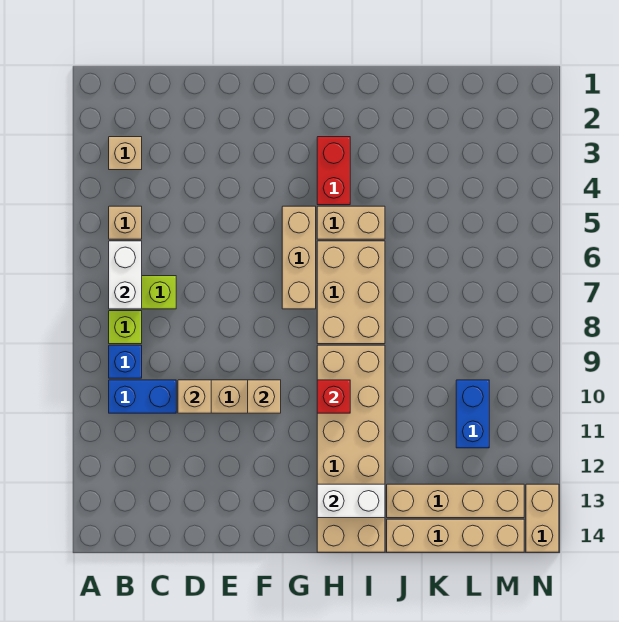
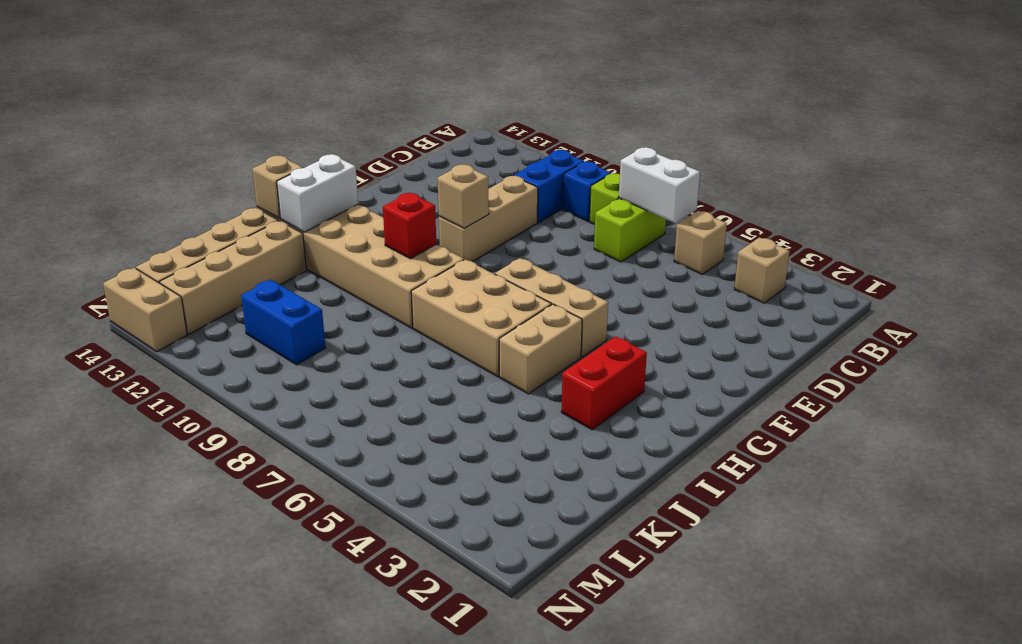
tan 1x1 brick [178,380,211,413] -> tan 1x1 brick moved to [252,156,303,219]
red 1x2 brick [317,137,350,205] -> red 1x2 brick turned to [561,336,647,430]

